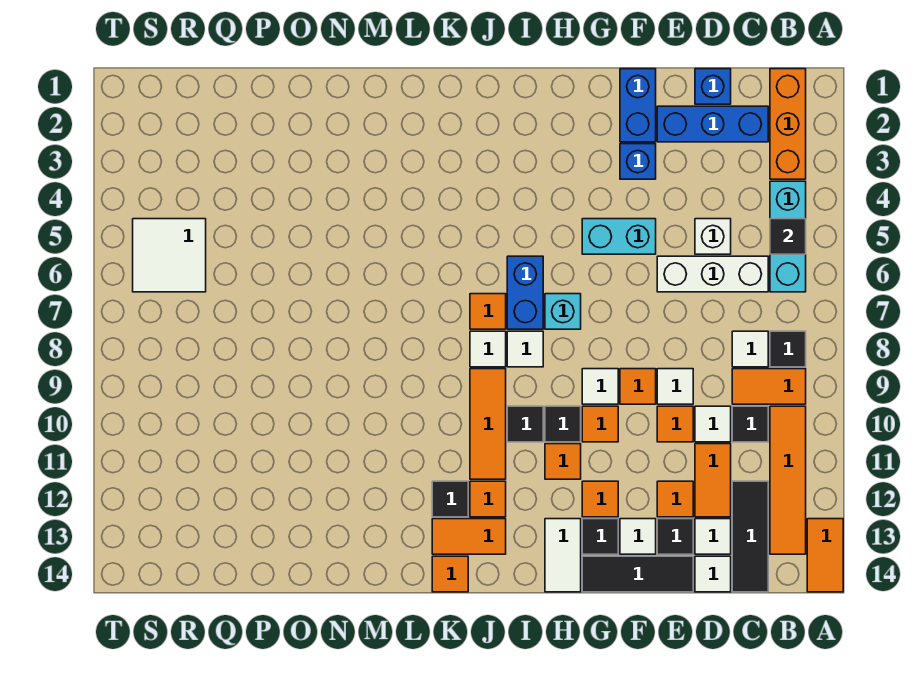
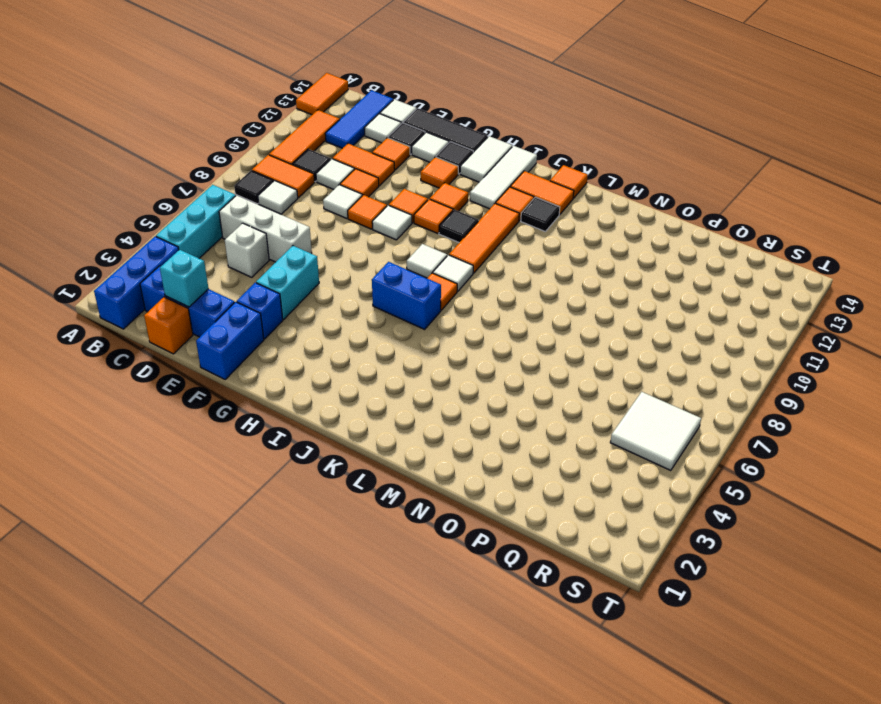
orange 1x3 brick [770,69,806,179] -> blue 1x3 brick [94,236,179,329]
black 1x1 tile [770,219,806,254] -> none
orange 1x4 tile [770,406,806,554] -> orange 1x3 tile [269,110,340,164]
black 1x3 tile [732,481,768,592] -> blue 1x3 tile [325,90,393,148]
blue 1x1 brick [695,69,731,104] -> orange 1x1 brick [144,297,193,354]
orange 1x2 tile [695,444,731,517] -> orange 1x2 tile turned to [333,144,395,186]
cyan 1x2 brick [582,219,656,254] -> cyan 1x2 brick turned to [256,246,319,320]
cyan 1x1 brick [545,294,581,329] -> cyan 1x1 brick moved to [160,250,208,307]
black 1x1 tile [545,406,581,442] -> orange 1x1 tile [414,199,453,234]
blue 1x2 brick [507,256,543,329] -> blue 1x2 brick turned to [372,262,441,329]
none -> white 1x3 tile [470,146,537,209]

